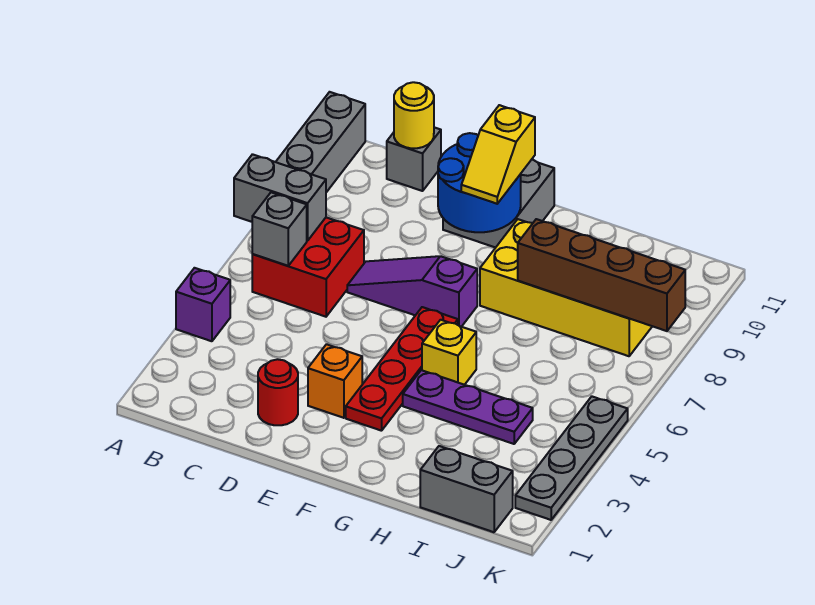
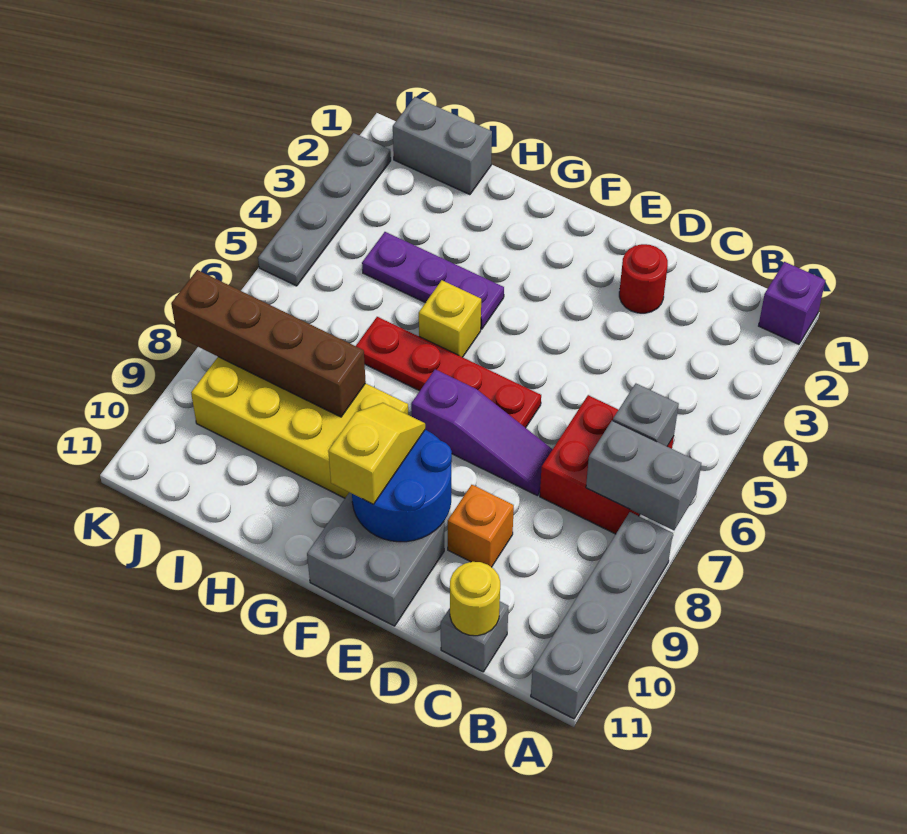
purple 1x1 brick [176,268,230,341] -> purple 1x1 brick moved to [759,262,825,344]
orange 1x1 brick [308,344,362,418] -> orange 1x1 brick moved to [448,485,514,567]
red 1x4 plate [346,307,458,431] -> red 1x4 plate turned to [356,317,541,428]

